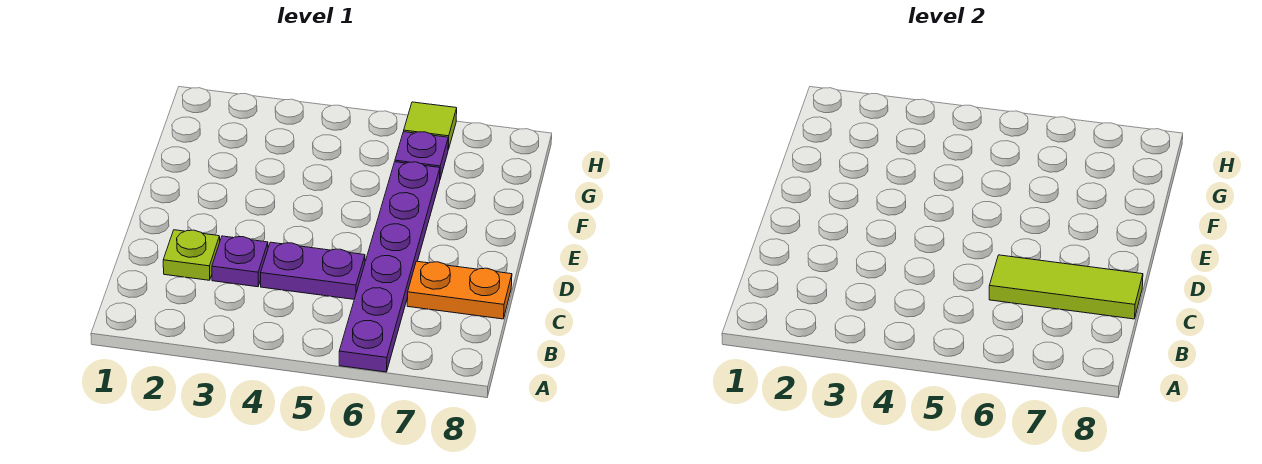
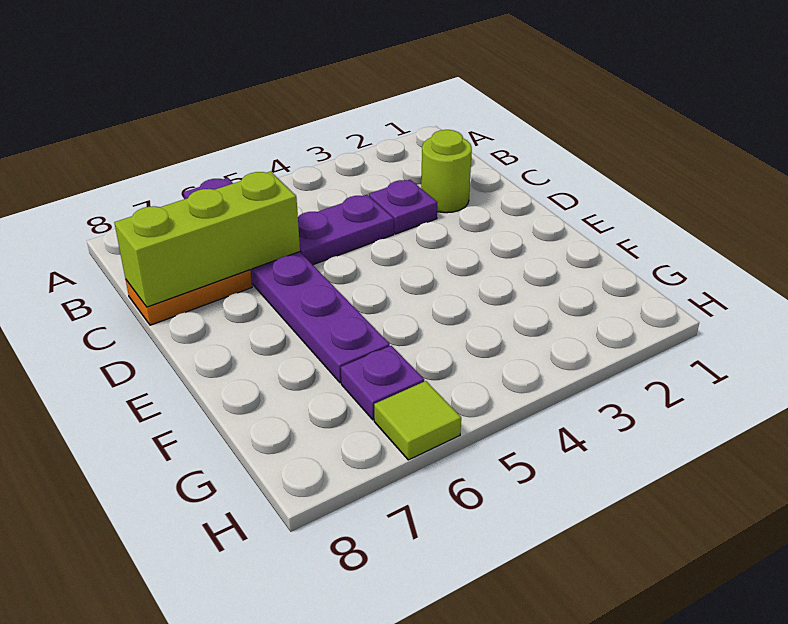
lime 1x1 plate [163,230,220,280] -> lime 1x1 round brick [421,130,472,213]
lime 1x3 tile [989,255,1143,319] -> lime 1x3 brick [114,171,300,307]

